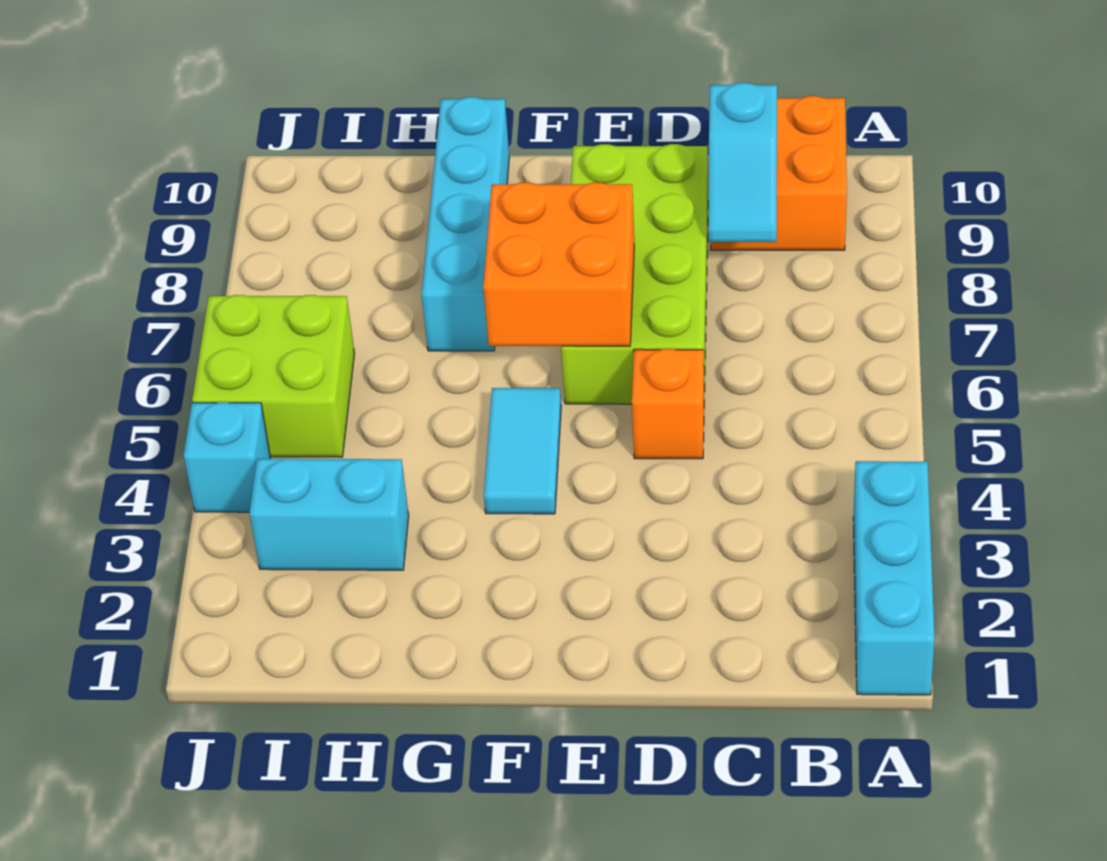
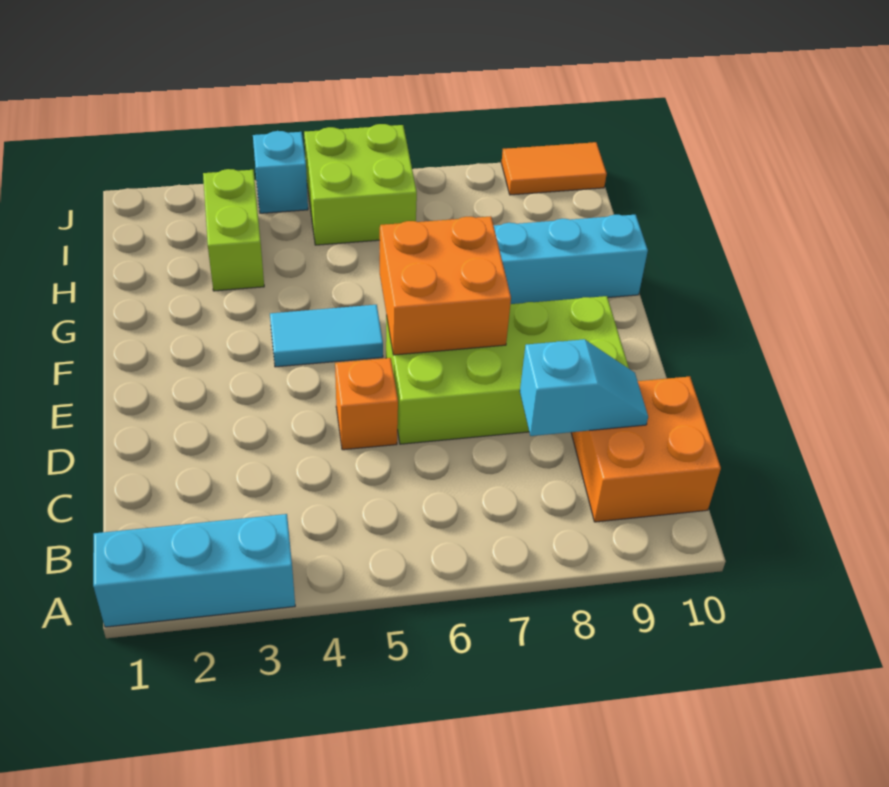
cyan 1x2 slope [709,83,777,242] -> cyan 1x2 slope turned to [520,339,648,436]
cyan 1x2 brick [249,459,409,570] -> lime 1x2 brick [203,169,264,291]
none -> orange 1x2 tile [501,142,607,195]

